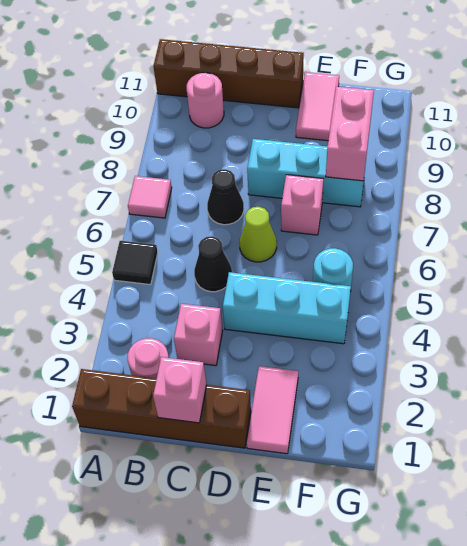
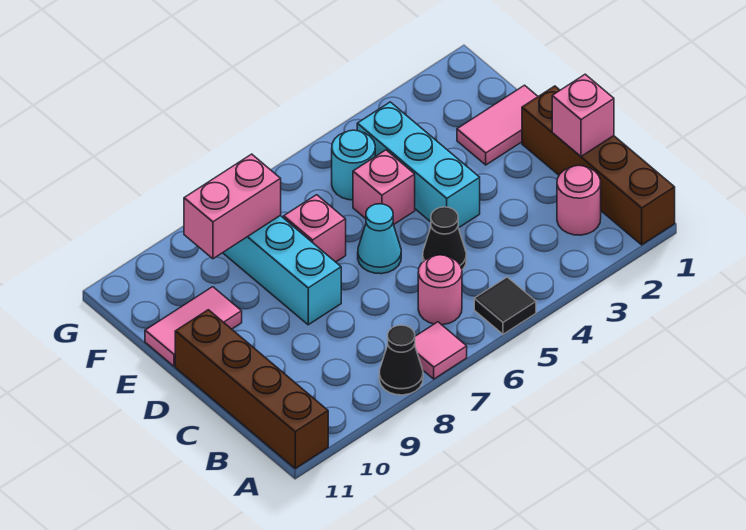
pink 1x1 round brick [187,73,224,128] -> pink 1x1 round brick moved to [418,255,462,325]
pink 1x1 brick [174,304,223,366] -> pink 1x1 brick moved to [353,150,415,225]
black 1x1 cone [207,169,244,225] -> black 1x1 cone moved to [379,325,423,395]
lime 1x1 cone [240,207,277,262] -> cyan 1x1 cone [358,204,401,274]

